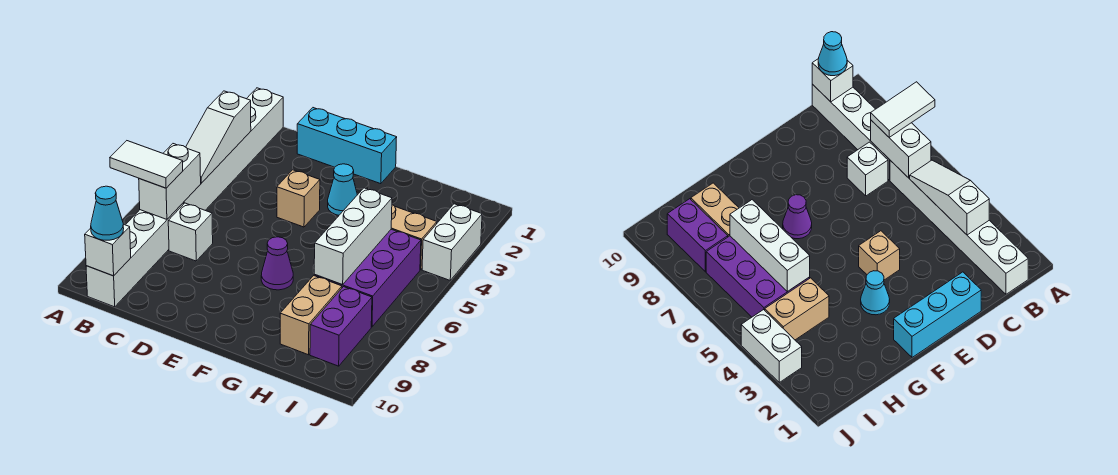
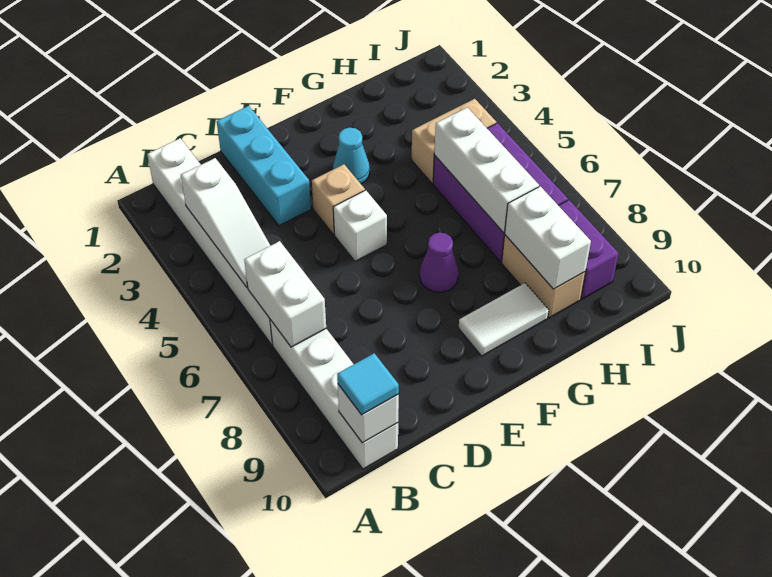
white 1x2 tile [110,141,183,188] -> white 1x2 tile moved to [459,283,549,356]
cyan 1x1 cone [91,186,124,240] -> cyan 1x1 tile [337,353,399,415]
white 1x1 brick [168,203,213,261] -> white 1x1 brick moved to [333,190,387,261]
cyan 1x3 brick [297,108,397,184] -> cyan 1x3 brick turned to [217,106,311,226]
white 1x2 brick [422,204,482,280] -> white 1x2 brick moved to [505,186,591,289]

